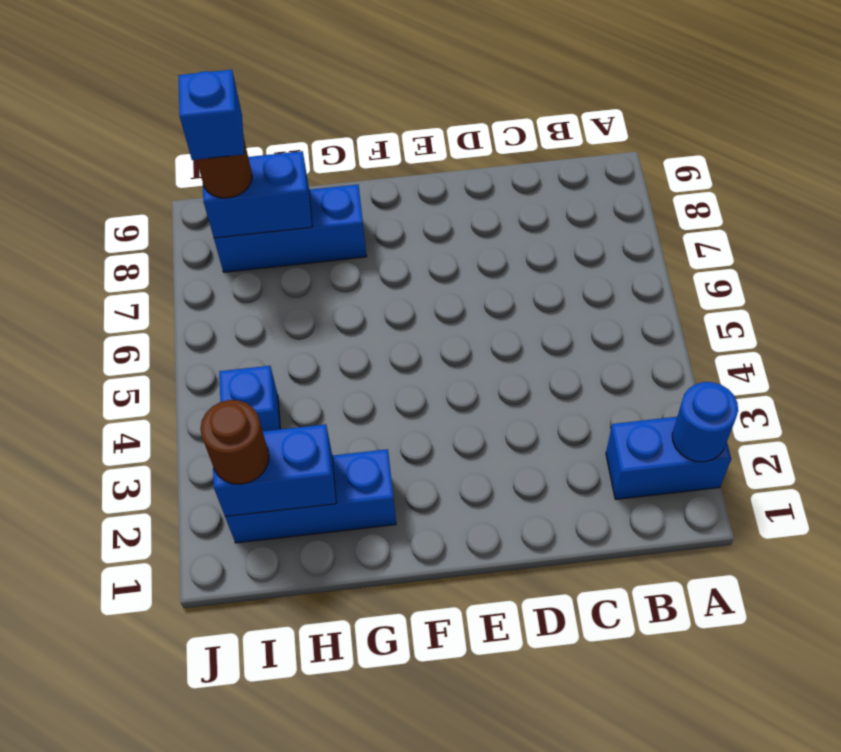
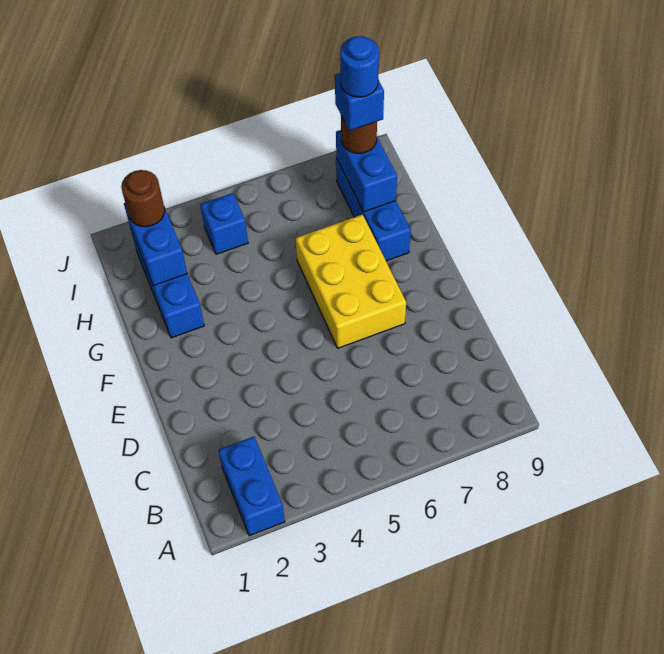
blue 1x1 round brick [672,382,738,462] -> blue 1x1 round brick moved to [340,36,379,97]
none -> yellow 2x3 brick [295,214,406,348]

